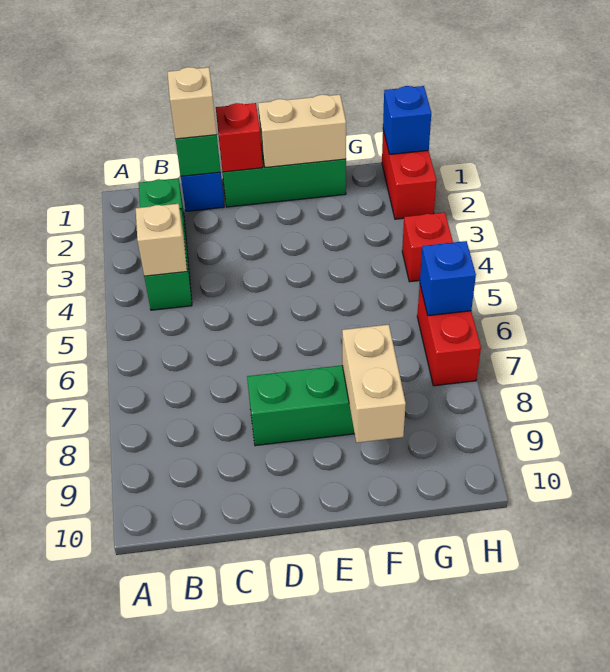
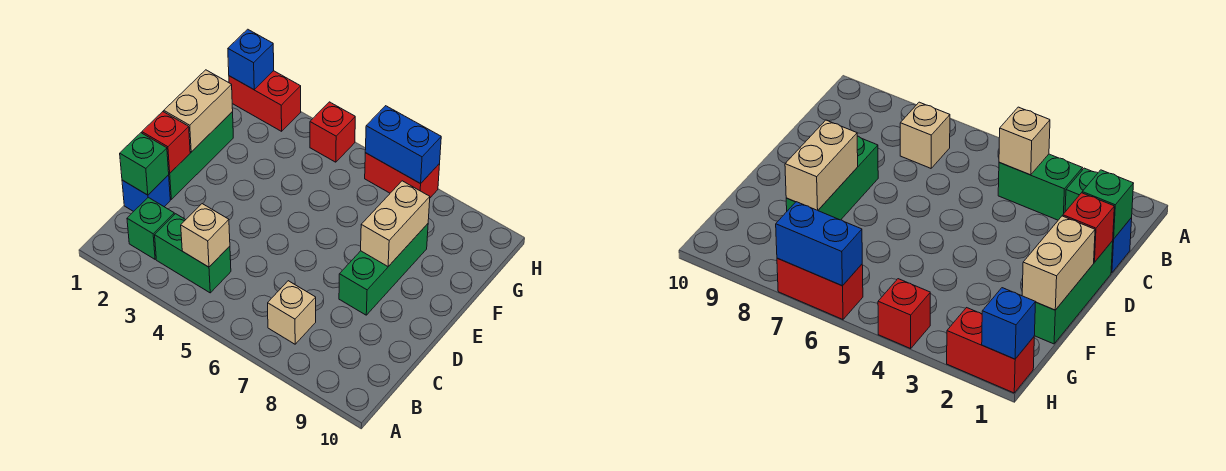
tan 1x1 brick [167,67,217,139] -> tan 1x1 brick moved to [268,281,316,344]
tan 1x2 brick [342,325,406,443] -> tan 1x2 brick turned to [361,181,430,266]
blue 1x1 brick [420,241,476,316] -> blue 1x2 brick [365,106,441,184]

